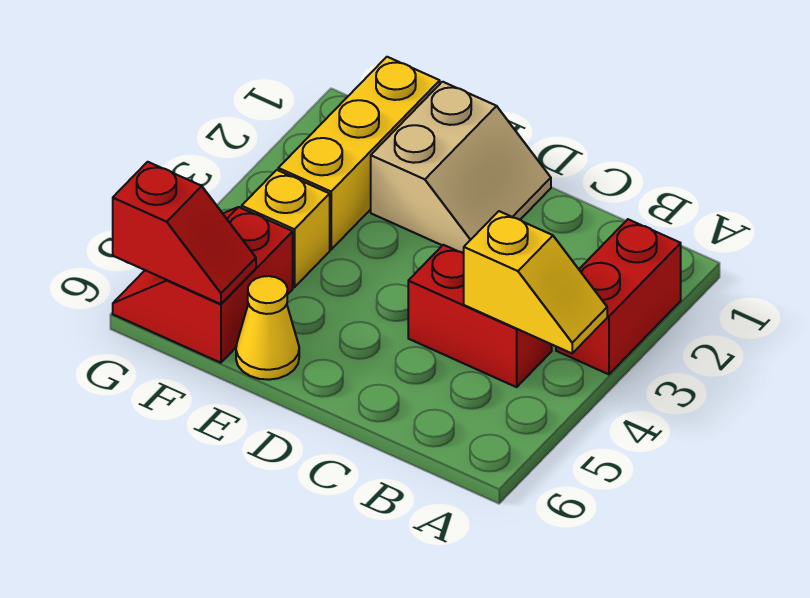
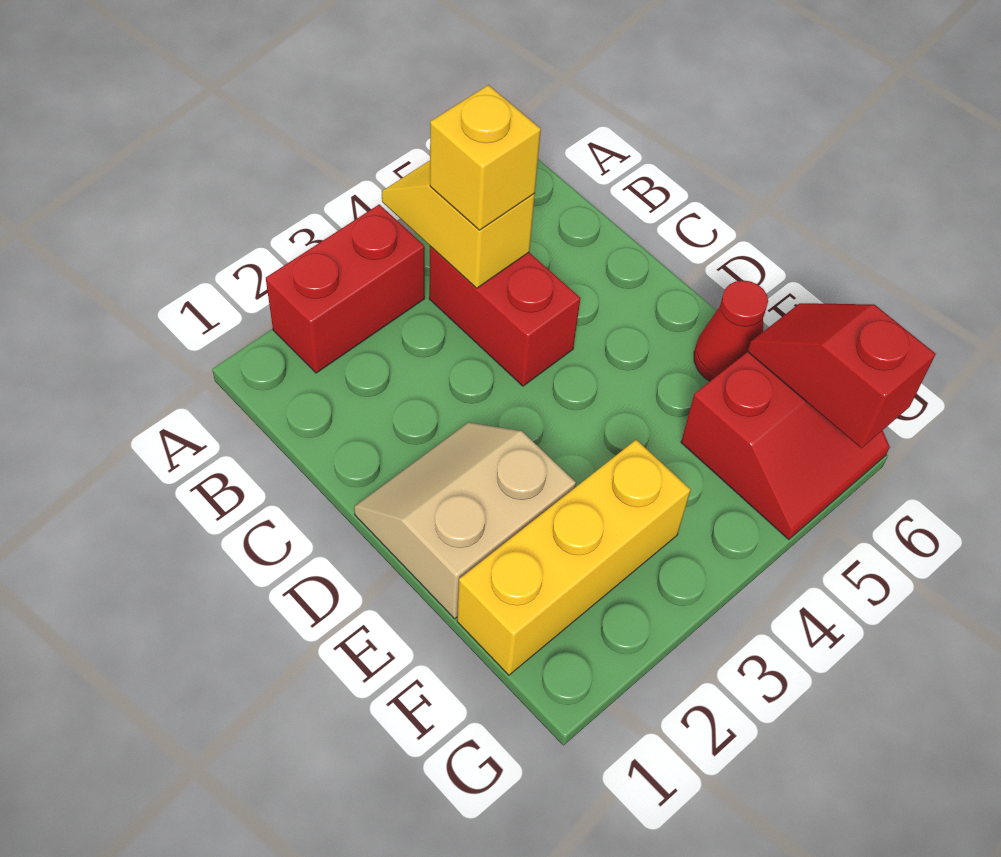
yellow 1x1 cone [236,276,299,380] -> red 1x1 cone [694,280,768,381]
yellow 1x1 brick [242,170,330,287] -> yellow 1x1 brick moved to [430,85,541,230]

